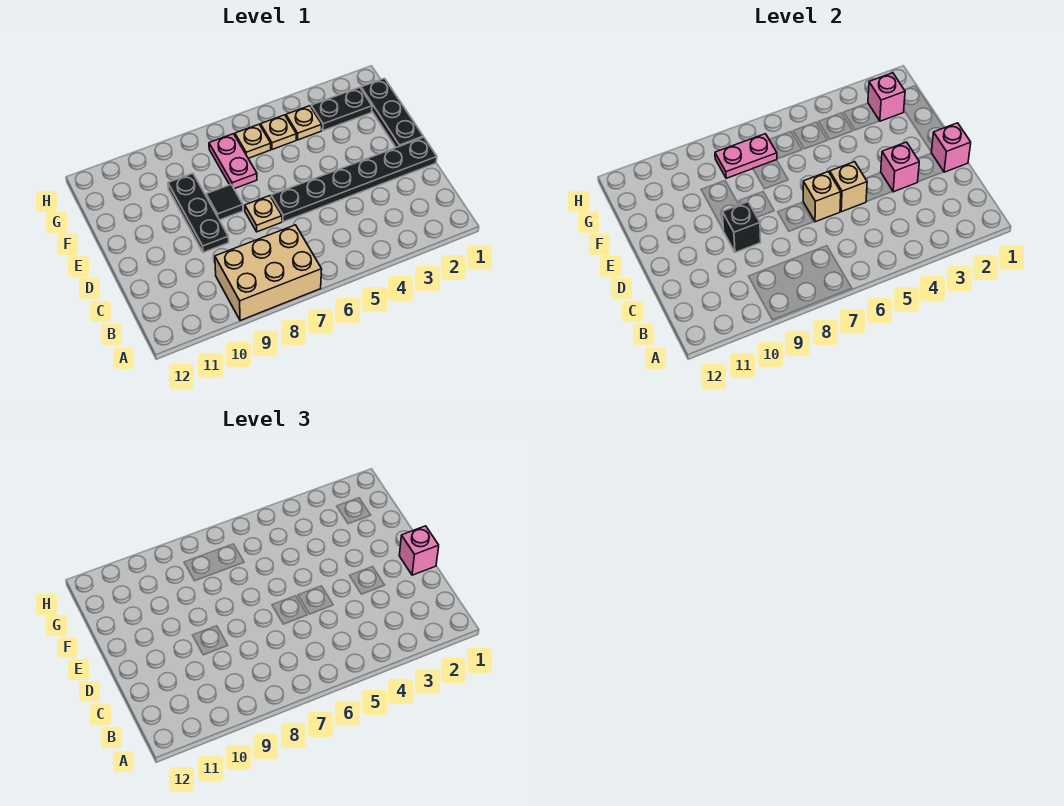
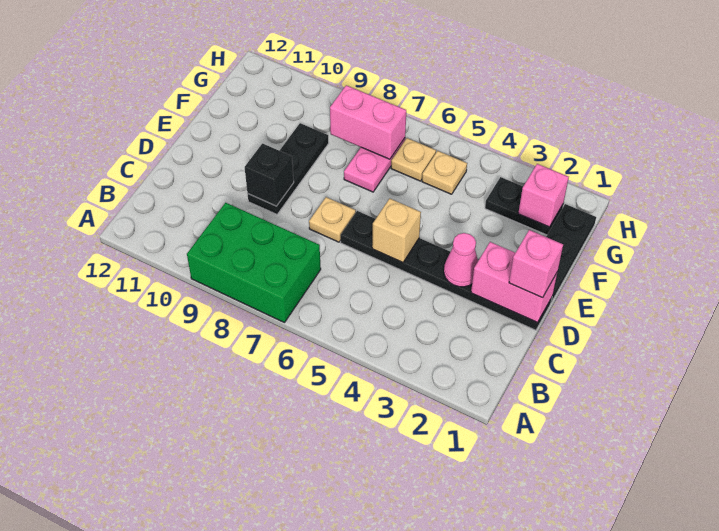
tan 2x3 brick [215,225,322,321] -> green 2x3 brick [187,203,321,322]
pink 1x1 brick [931,123,971,172] -> pink 1x2 brick [471,242,557,322]
pink 1x1 brick [881,142,919,192] -> pink 1x1 cone [444,233,478,287]
tan 1x1 brick [803,172,841,222] -> none
black 1x1 tile [206,185,243,220] -> none
tan 1x1 plate [286,106,322,140] -> none
pink 1x2 plate [715,134,777,178] -> pink 1x2 brick [330,85,406,159]

